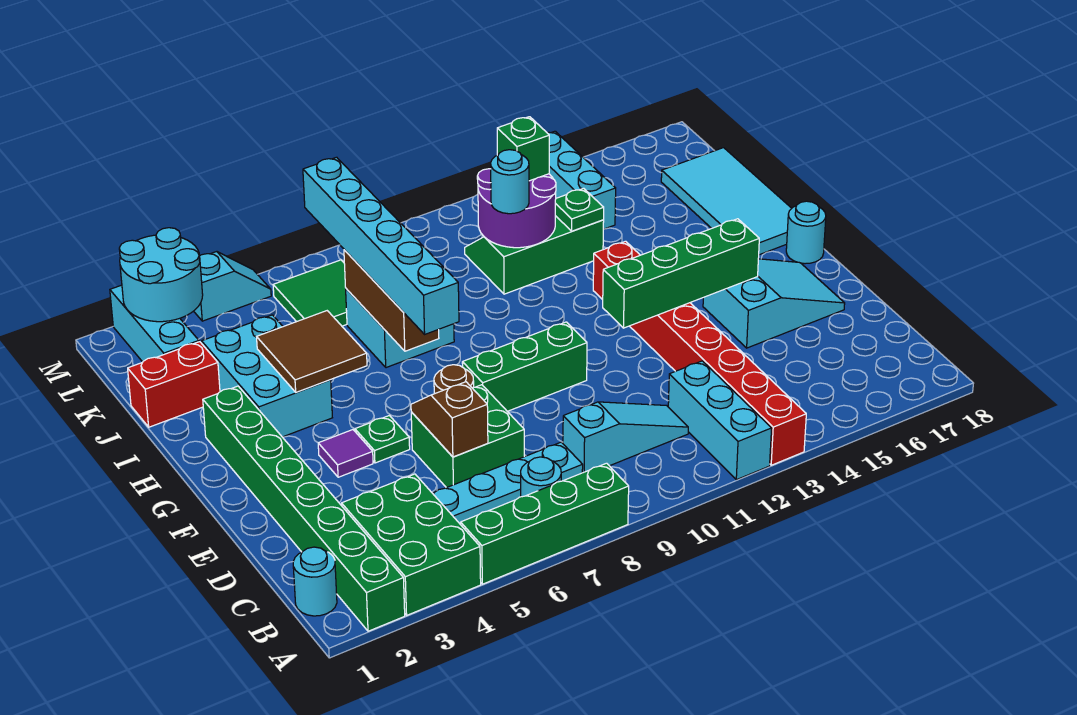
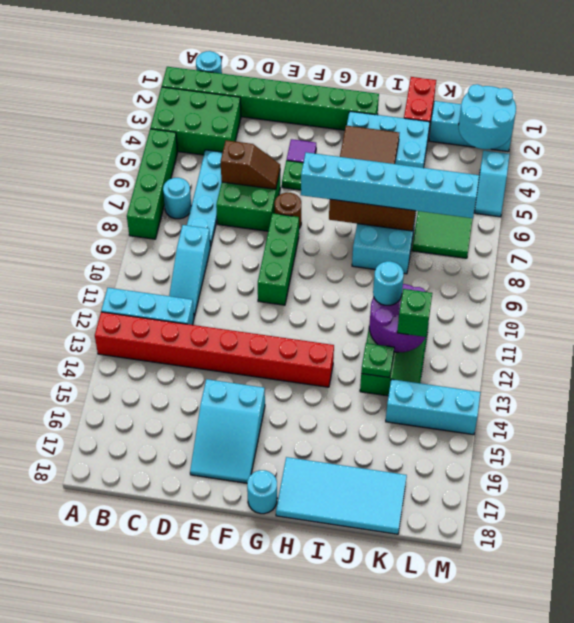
green 1x4 brick [603,219,759,328] -> none

